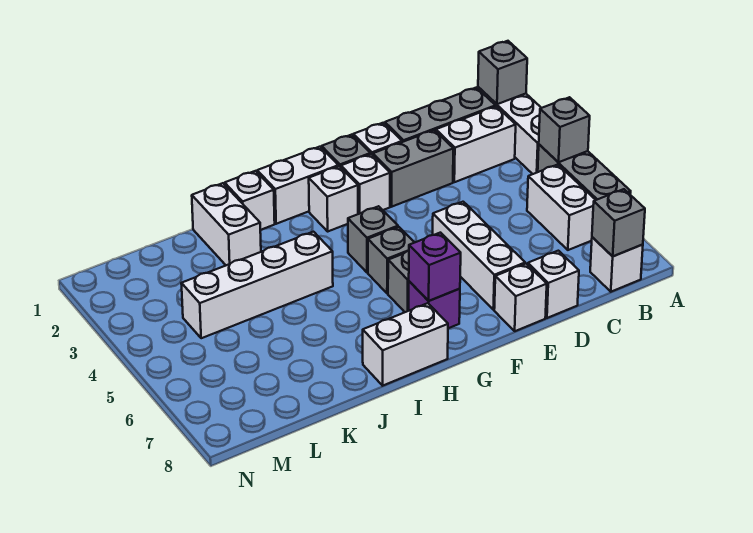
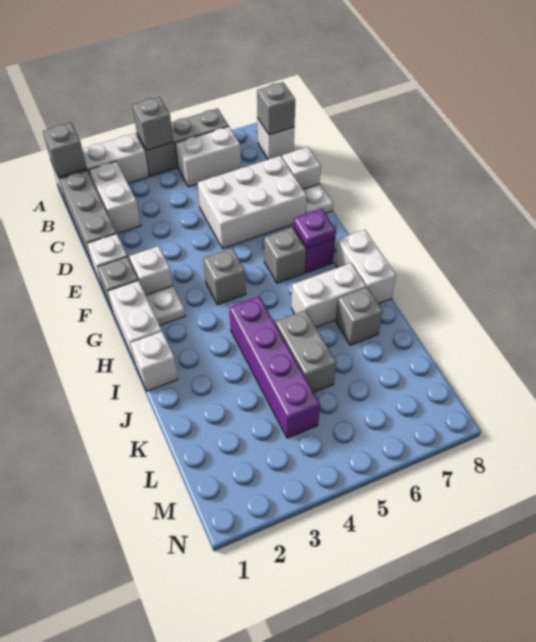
grey 1x2 brick [373,130,453,207] -> grey 1x2 brick moved to [275,310,337,392]
white 1x3 brick [433,202,525,310] -> white 2x3 brick [198,156,307,249]
white 1x1 brick [494,264,547,331] -> white 1x1 plate [303,184,333,214]
white 1x1 brick [309,166,358,231] -> white 1x1 plate [146,286,185,325]
grey 1x1 brick [368,227,415,294] -> grey 1x1 brick moved to [336,287,383,345]
purple 1x1 brick [409,233,461,301] -> purple 1x1 plate [294,209,336,248]
white 1x4 brick [181,232,333,338] -> purple 1x4 brick [229,296,320,438]
white 1x2 brick [192,183,261,265] -> white 1x2 brick moved to [291,263,366,327]

